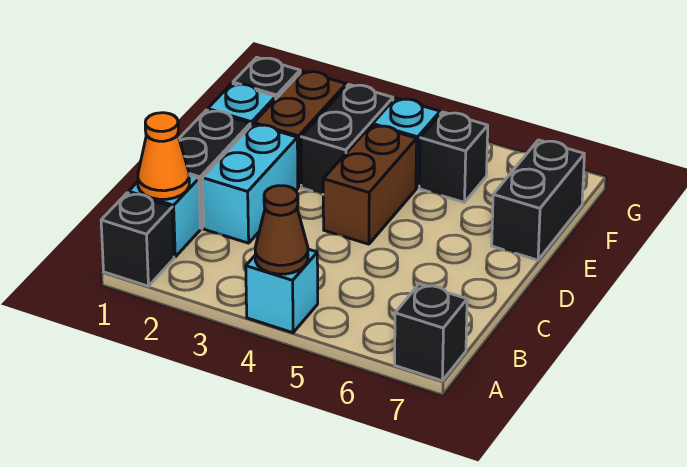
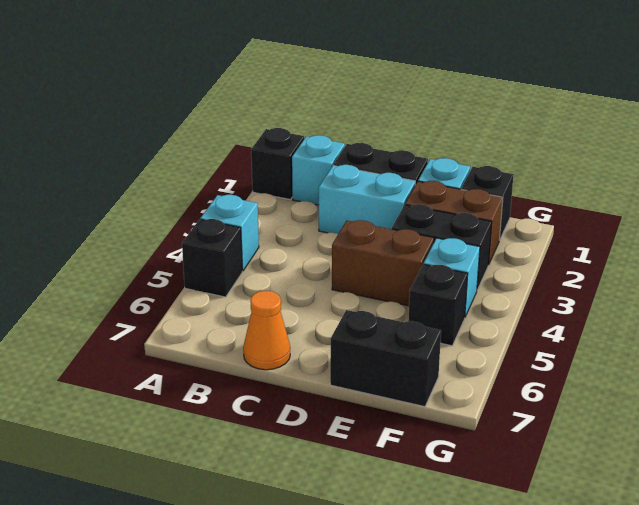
brown 1x1 cone [255,186,308,274] -> none
black 1x1 brick [395,284,467,381] -> black 1x1 brick moved to [182,219,242,297]
orange 1x1 cone [138,113,189,199] -> orange 1x1 cone moved to [243,291,290,370]

